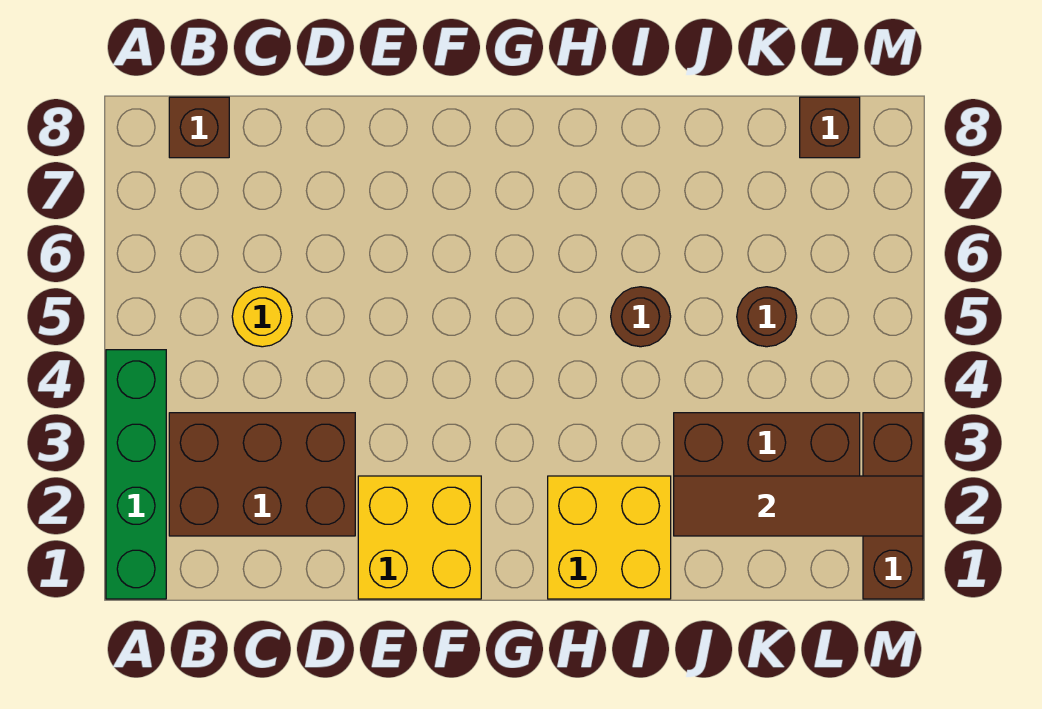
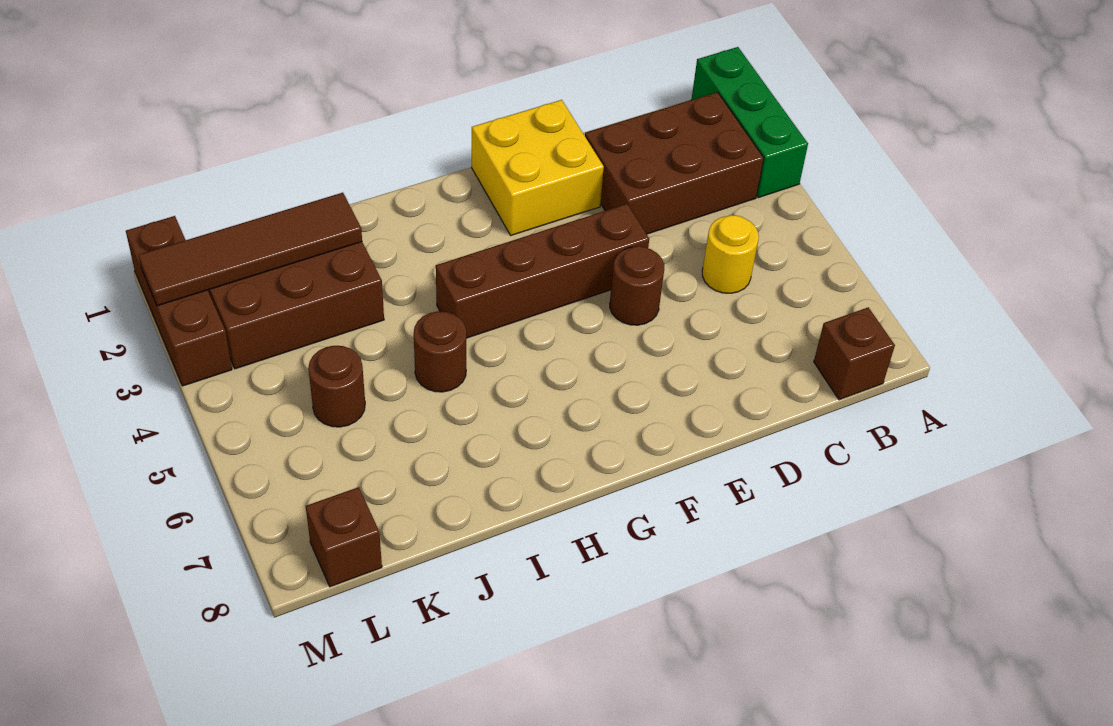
green 1x4 brick [106,350,166,599] -> green 1x3 brick [691,47,808,198]
none -> brown 1x4 brick [436,204,649,338]
none -> brown 1x1 round brick [610,246,664,325]
yellow 2x2 brick [548,476,671,599] -> none

